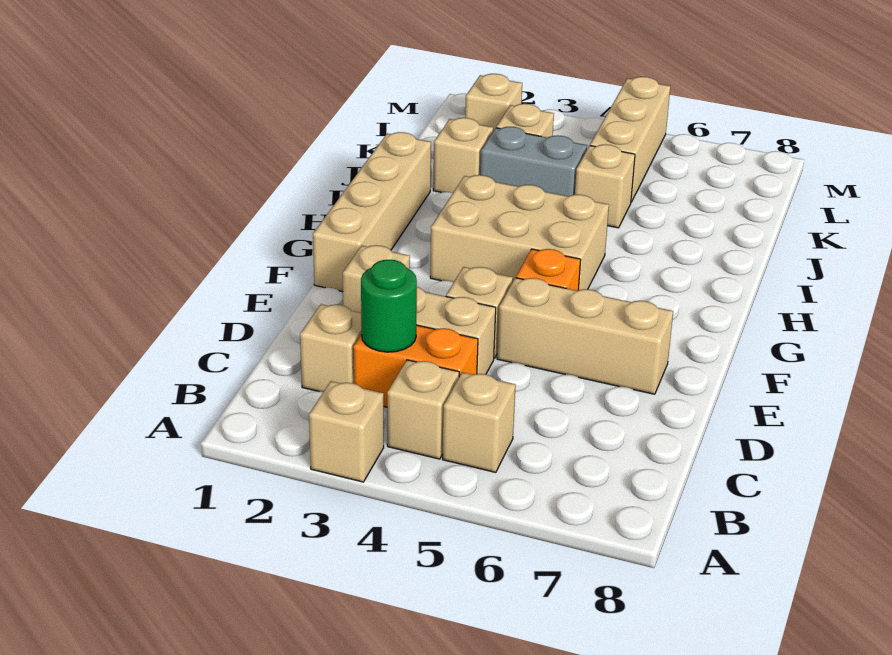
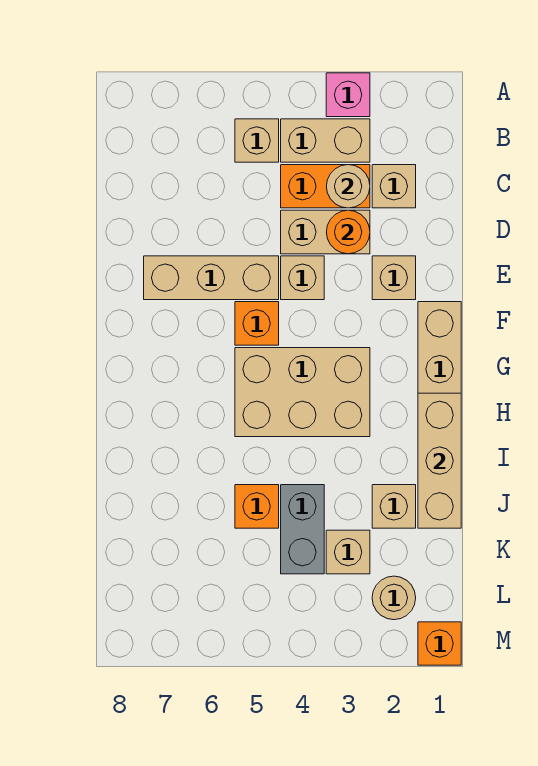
tan 1x1 brick [309,381,384,482] -> pink 1x1 brick [326,73,370,117]
tan 1x1 brick [387,360,459,459] -> tan 1x2 brick [281,119,370,162]
green 1x1 round brick [361,260,417,352] -> tan 1x1 round brick [326,165,370,208]
none -> orange 1x1 round brick [327,210,370,254]
grey 1x2 brick [480,127,587,196] -> grey 1x2 brick turned to [281,485,324,574]
tan 1x1 brick [575,144,635,228] -> orange 1x1 brick [235,485,279,528]
tan 1x3 brick [590,77,670,202] -> tan 1x3 brick moved to [418,393,461,528]
tan 1x1 brick [465,74,522,131] -> tan 1x1 round brick [372,576,416,620]
none -> orange 1x1 brick [418,622,461,665]

